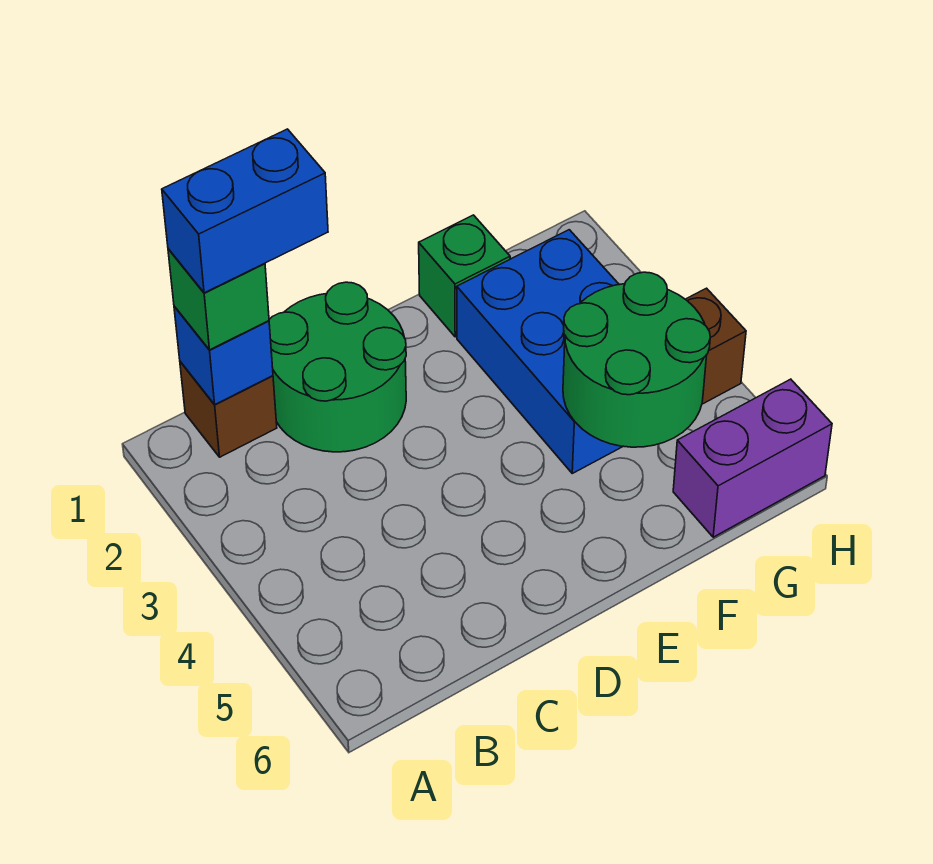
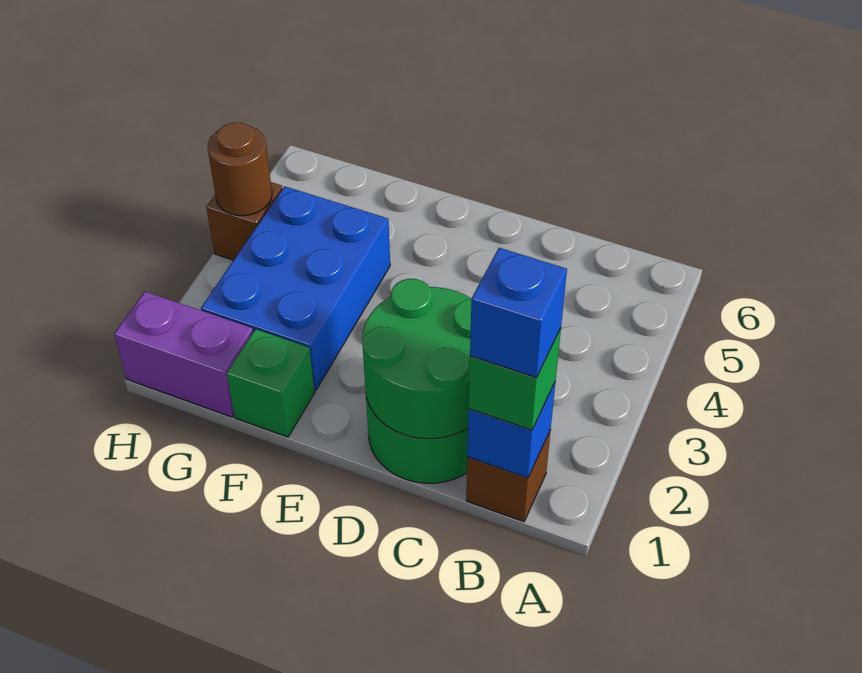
blue 1x2 brick [162,129,328,293] -> blue 1x1 brick [470,248,567,378]
green 2x2 round brick [563,272,710,447] -> green 2x2 round brick moved to [362,279,471,439]
purple 1x2 brick [673,379,832,537] -> purple 1x2 brick moved to [114,292,253,417]
none -> brown 1x1 round brick [208,122,272,216]

